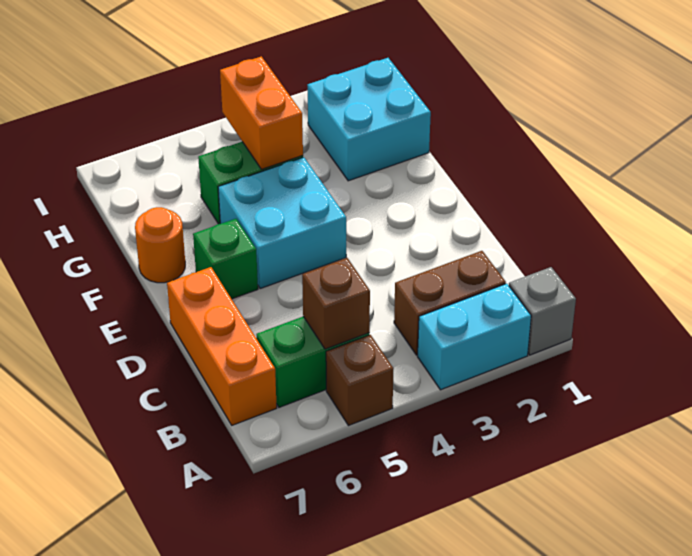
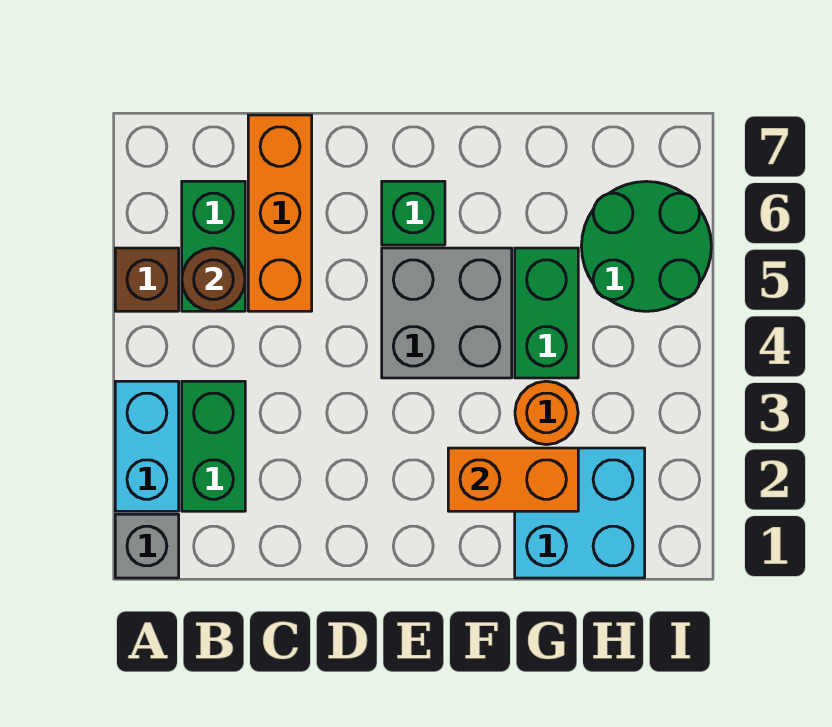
brown 1x2 brick [394,251,506,355] -> green 1x2 brick [182,381,245,511]
brown 1x1 brick [302,258,370,349] -> brown 1x1 round brick [182,248,245,311]
orange 1x3 brick [167,267,277,425] -> orange 1x3 brick turned to [248,115,312,311]
cyan 2x2 brick [218,157,346,289] -> grey 2x2 brick [382,248,512,378]
orange 1x1 round brick [135,207,185,283] -> orange 1x1 round brick moved to [515,381,578,445]
orange 1x2 brick [220,56,303,169] -> orange 1x2 brick moved to [448,448,578,511]
none -> green 2x2 round brick [581,181,711,311]

